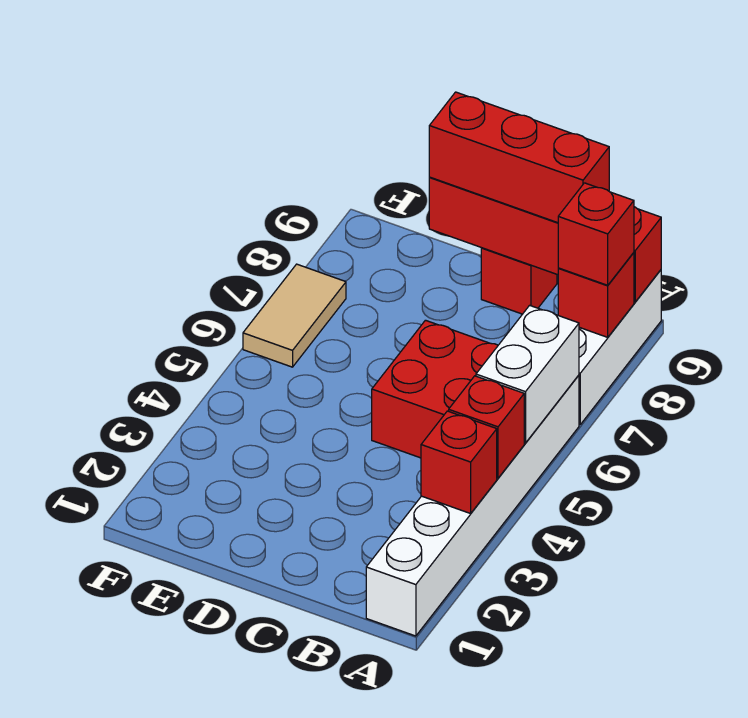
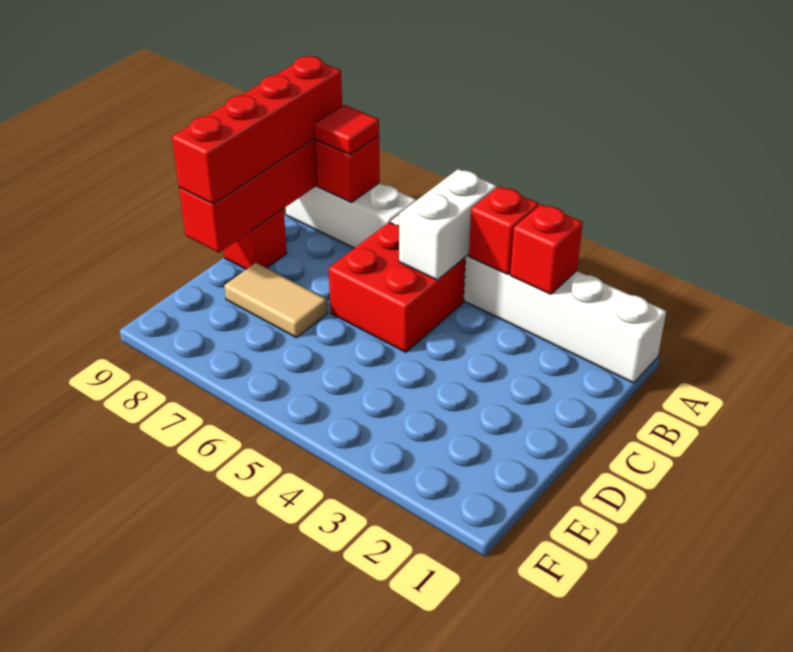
white 1x2 brick [476,305,579,443] -> white 1x2 brick turned to [399,169,497,280]
red 1x1 brick [558,183,634,285] -> red 1x1 tile [315,105,379,155]
red 1x3 brick [429,92,609,223] -> red 1x4 brick [172,56,342,204]
tan 1x2 tile [243,264,346,367] -> tan 1x2 tile moved to [224,263,327,338]

